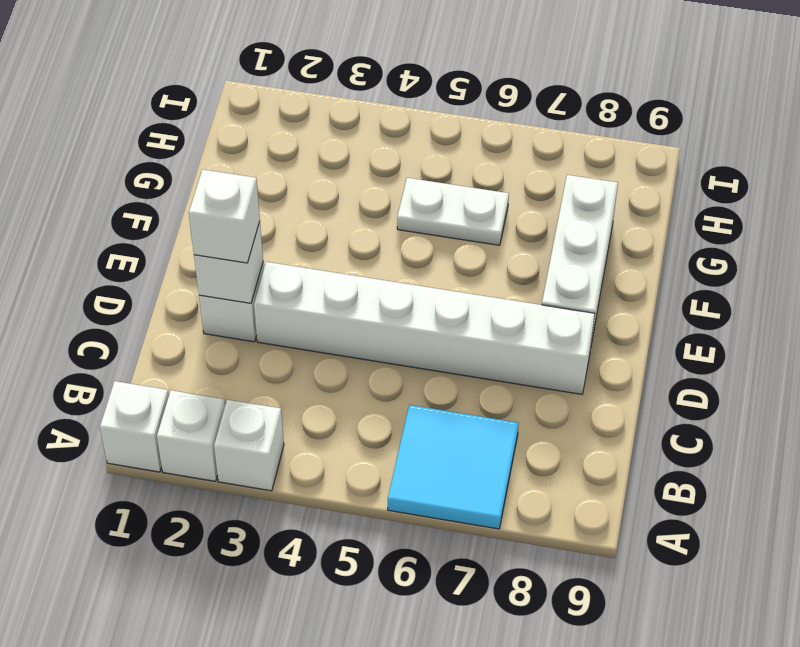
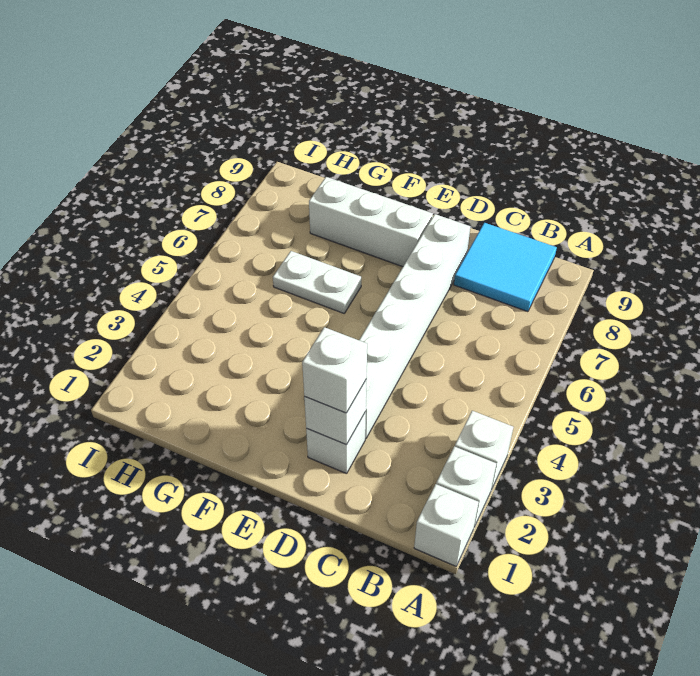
cyan 2x2 tile [388,405,519,529] -> cyan 2x2 tile moved to [454,223,557,312]
white 1x2 plate [397,178,509,245] -> white 1x2 plate turned to [273,251,361,313]

